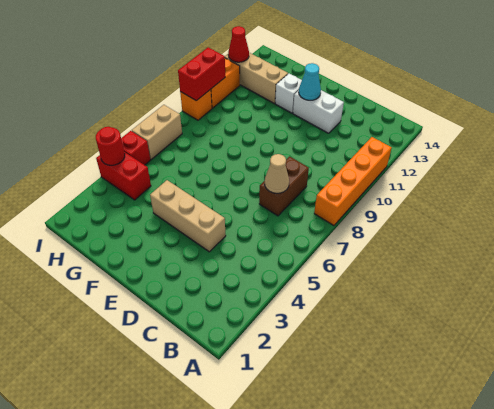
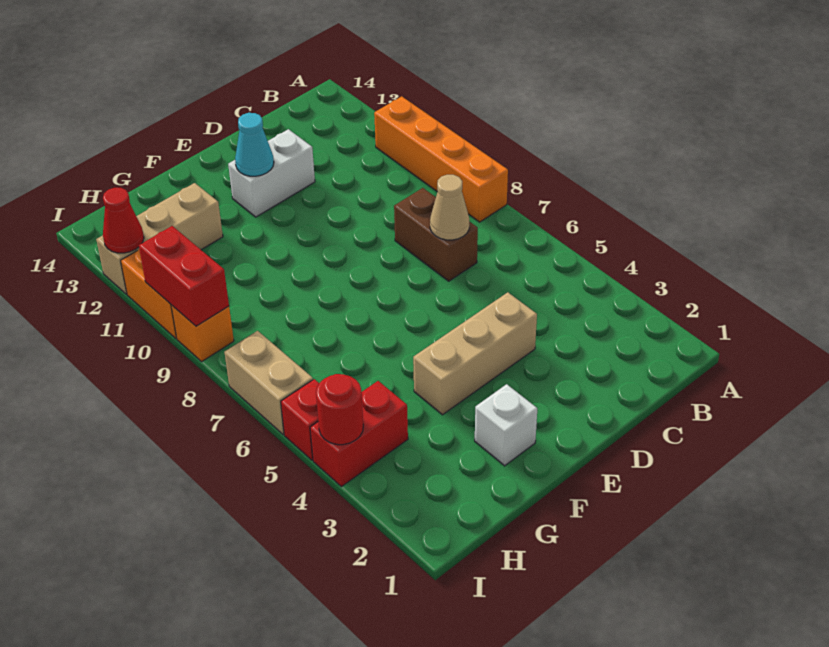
white 1x1 brick [275,74,302,113] -> white 1x1 brick moved to [475,384,537,466]

